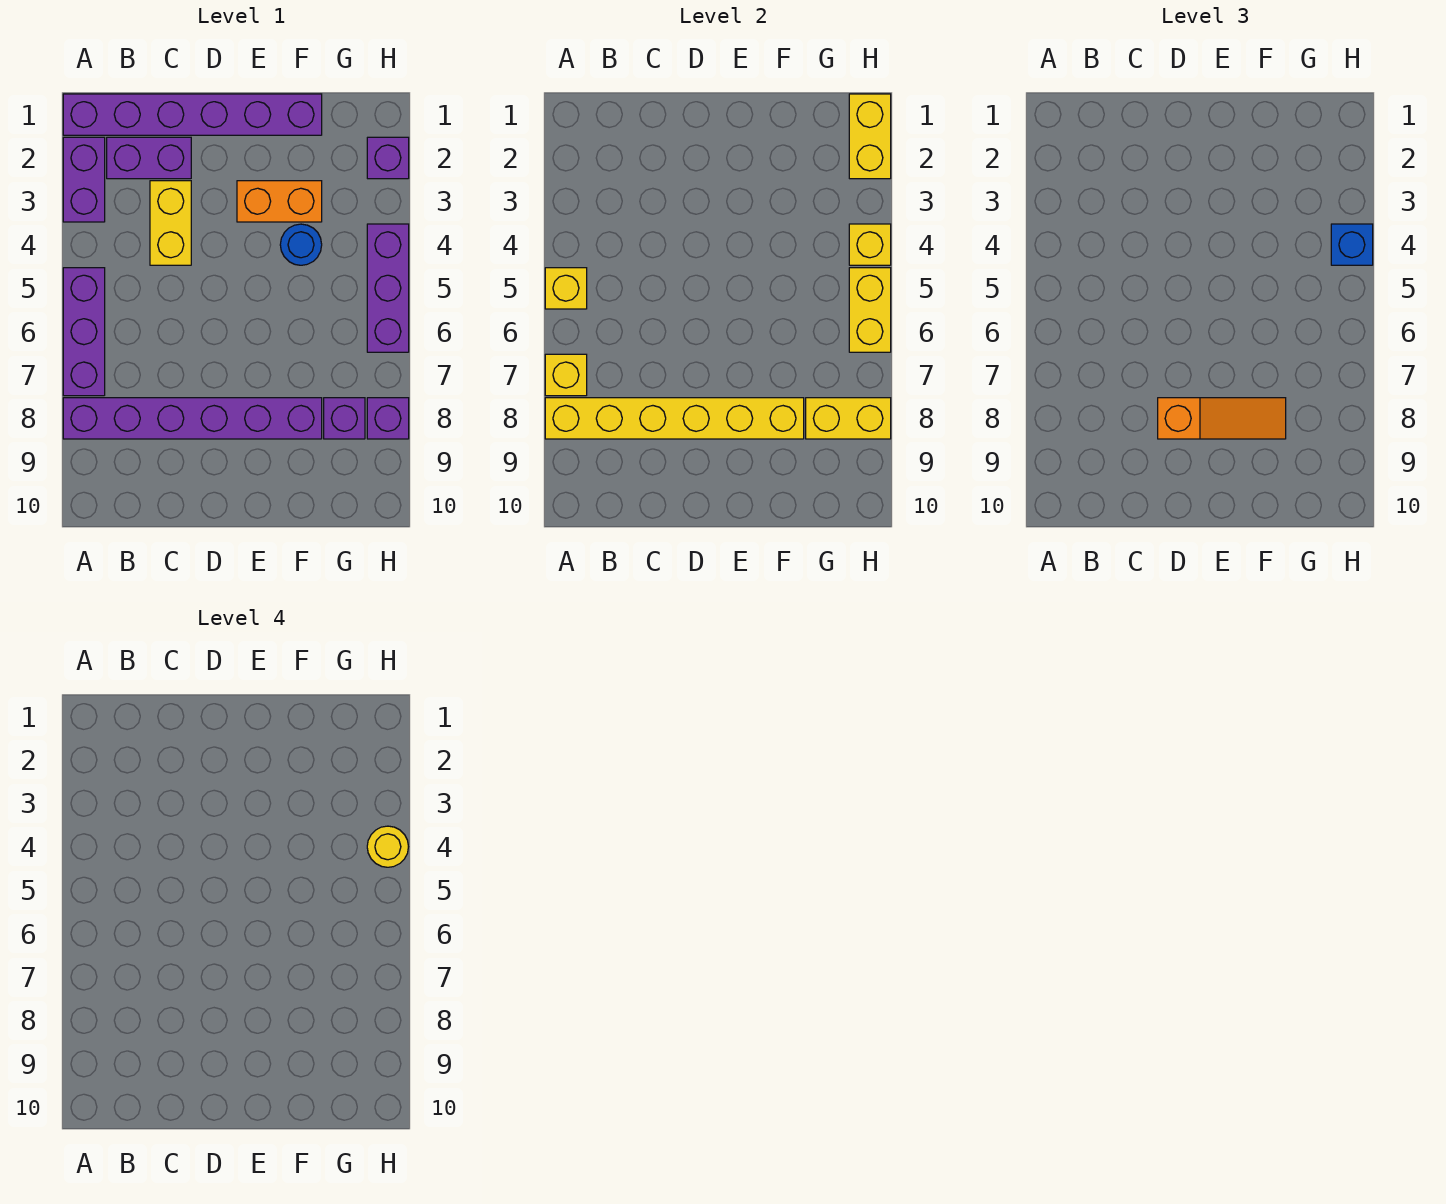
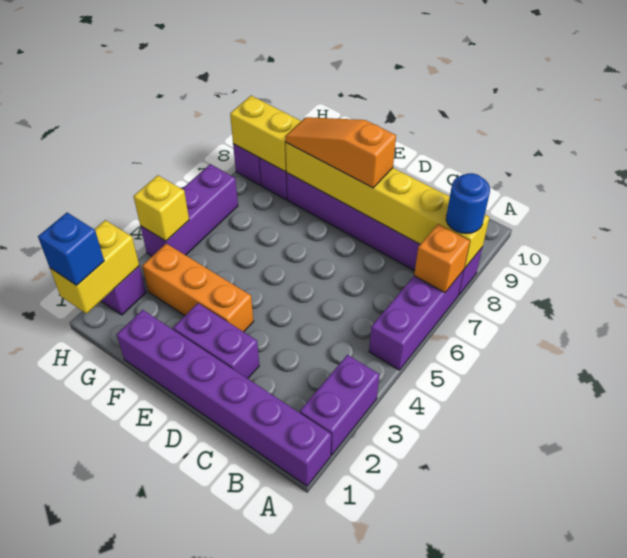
yellow 1x1 brick [545,268,587,309] -> none
yellow 1x1 brick [545,354,587,396] -> orange 1x1 brick [414,224,470,293]
purple 1x2 brick [107,137,191,179] -> purple 1x2 brick moved to [173,303,259,379]
yellow 1x2 brick [150,181,191,265] -> none
orange 1x2 brick [237,181,322,222] -> orange 1x3 brick [142,243,254,332]
blue 1x1 round brick [280,224,322,265] -> blue 1x1 round brick moved to [446,173,490,234]
blue 1x1 brick [1331,224,1373,265] -> blue 1x1 brick moved to [38,213,104,285]
yellow 1x1 round brick [367,826,408,867] -> none
yellow 1x2 brick [849,268,891,352] -> none

